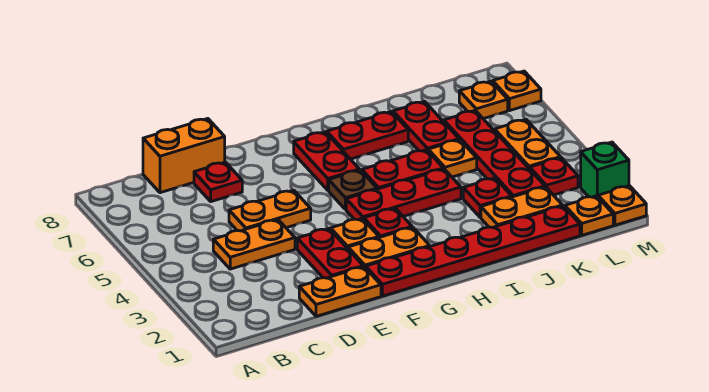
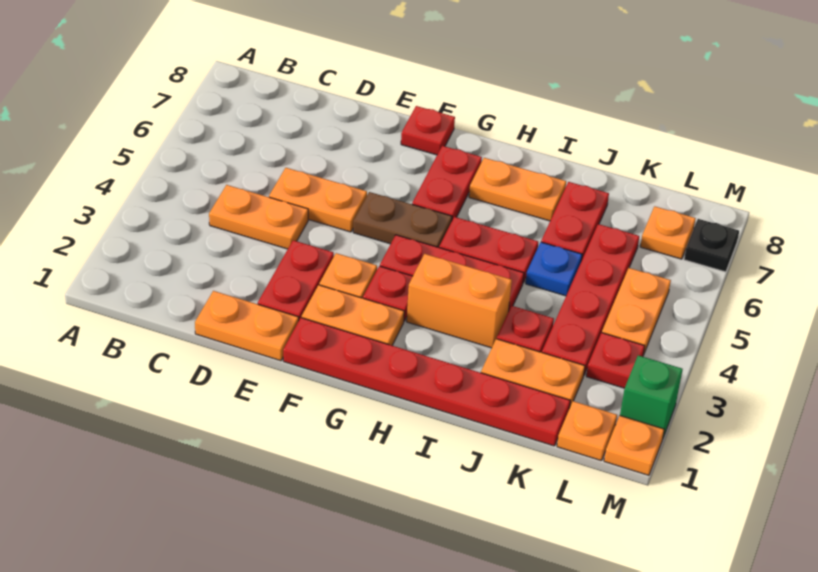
orange 1x2 brick [143,119,225,193] -> orange 1x2 brick moved to [407,254,512,348]
red 1x1 plate [194,162,242,202] -> red 1x1 plate moved to [401,106,455,155]
brown 1x1 plate [329,170,377,210] -> brown 1x2 plate [353,192,452,247]
red 1x2 plate [327,112,408,159] -> orange 1x2 plate [469,158,566,221]
orange 1x1 plate [428,140,477,177] -> blue 1x1 plate [526,242,582,296]
orange 1x1 plate [493,71,541,111] -> black 1x1 plate [684,219,739,272]

